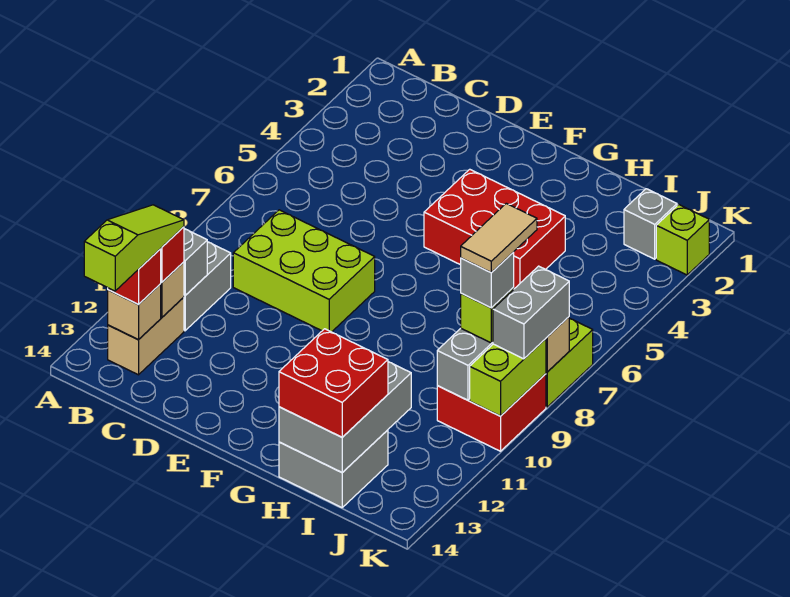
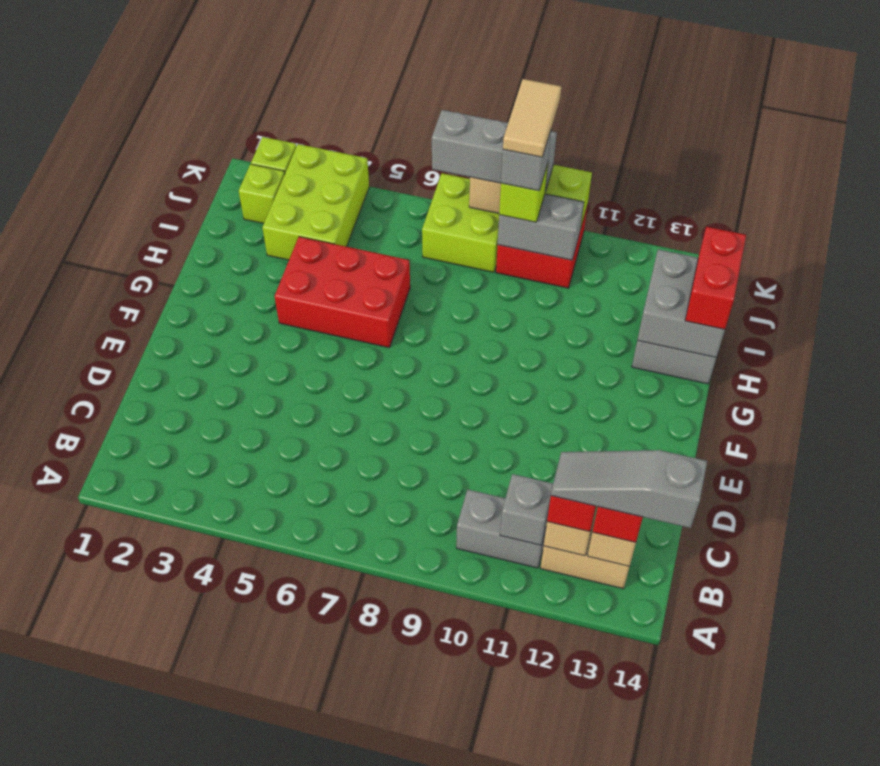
lime 1x3 slope [84,205,184,291] -> grey 1x3 slope [551,450,707,528]
lime 2x3 brick [233,210,375,332] -> lime 2x3 brick moved to [262,144,369,260]
red 2x3 brick [424,169,565,289] -> red 2x3 brick turned to [275,237,410,348]
grey 2x3 brick [279,362,411,472] -> grey 2x2 brick [637,249,725,358]
red 2x2 brick [279,329,388,437] -> red 1x2 brick [685,227,746,329]
grey 1x1 brick [624,189,677,259] -> lime 1x1 brick [239,164,285,224]
tan 1x2 tile [461,203,537,273] -> tan 1x2 tile turned to [503,79,561,157]
grey 1x2 brick [493,266,569,359] -> grey 1x3 brick [432,110,557,191]

